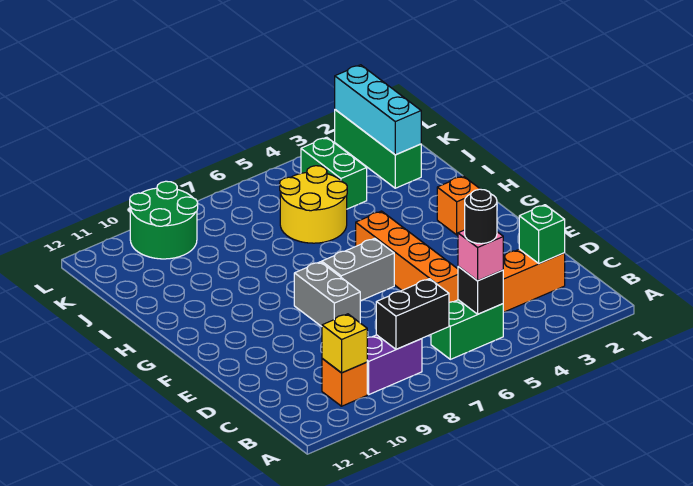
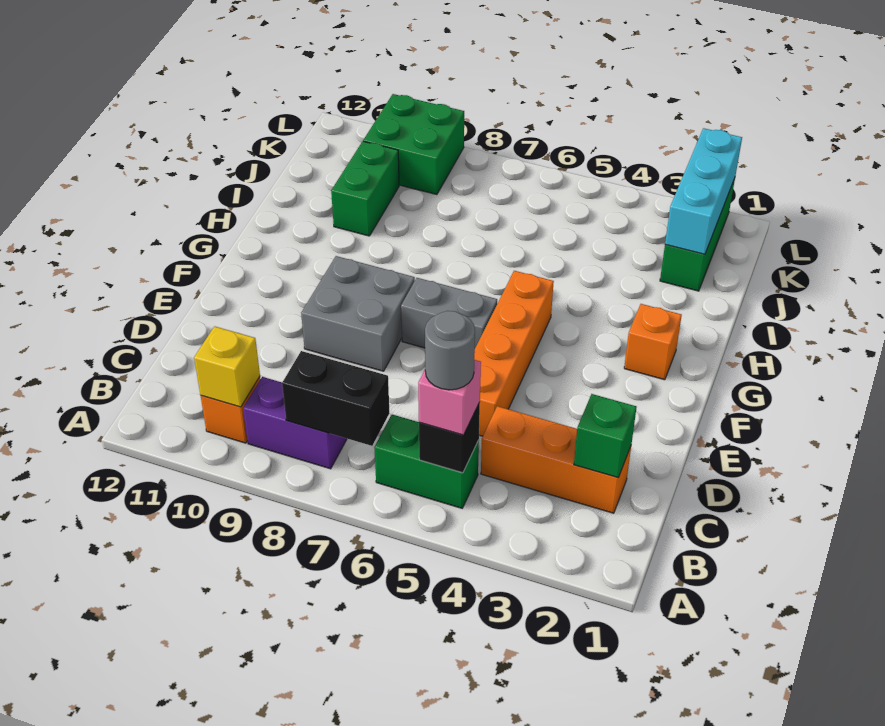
black 1x1 round brick [465,189,497,244] -> grey 1x1 round brick [425,311,475,390]
grey 1x2 brick [294,262,360,327] -> grey 2x2 brick [301,256,415,371]
yellow 2x2 round brick [280,166,347,243] -> none
green 1x2 brick [301,137,367,209] -> green 1x2 brick moved to [331,141,399,236]
green 2x2 round brick [130,181,198,259] -> green 2x2 brick [363,94,464,195]

